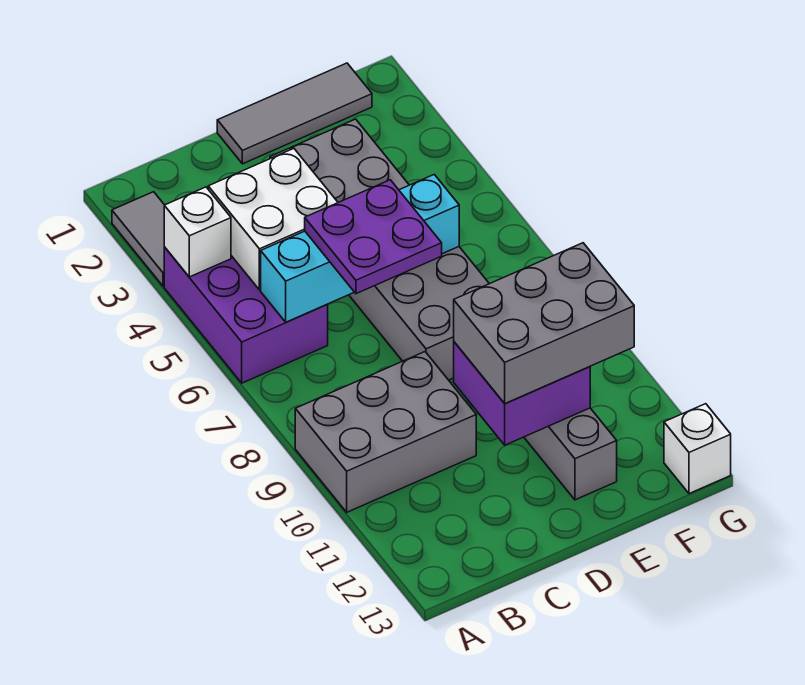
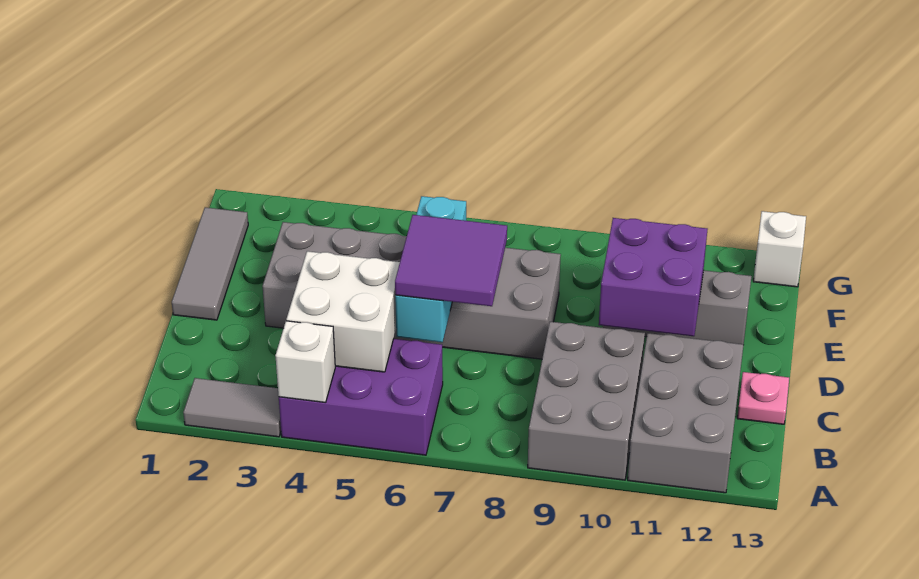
cyan 1x4 brick [261,175,459,322] -> cyan 1x3 brick [395,196,466,342]
purple 2x2 plate [305,180,442,294] -> purple 2x2 tile [395,215,507,306]
none -> pink 1x1 plate [737,372,789,424]
grey 2x3 brick [454,243,634,403] -> grey 2x3 brick moved to [628,333,744,493]

